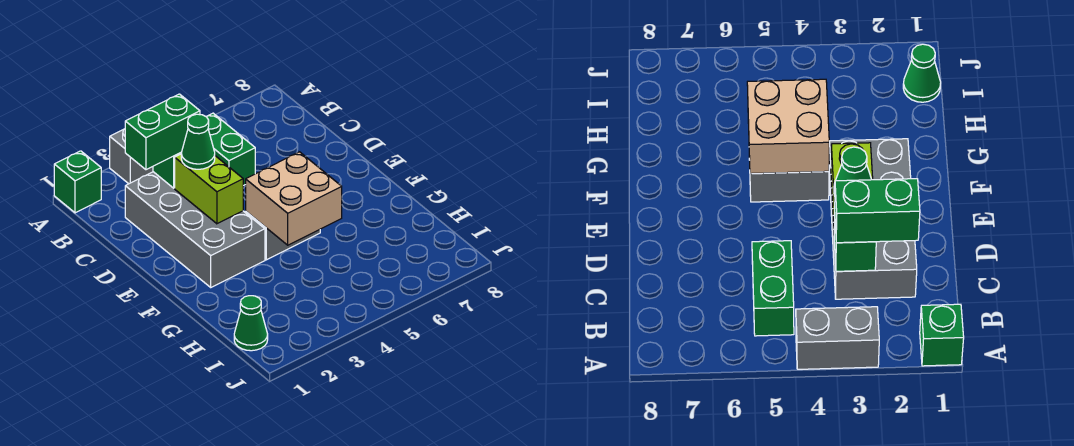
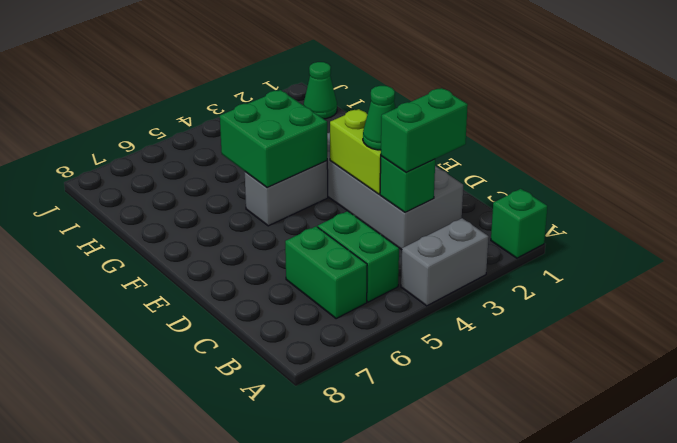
none -> green 1x2 brick [285,226,367,319]
tan 2x2 brick [246,152,342,245] -> green 2x2 brick [220,90,327,187]

